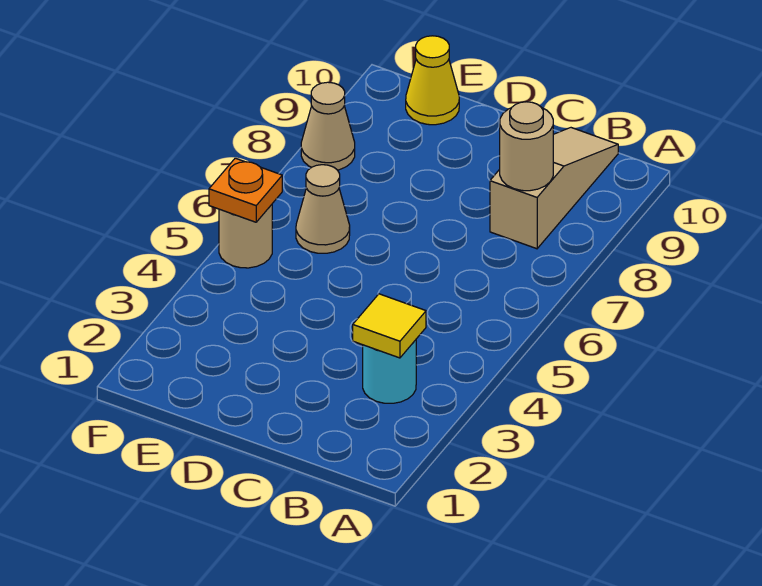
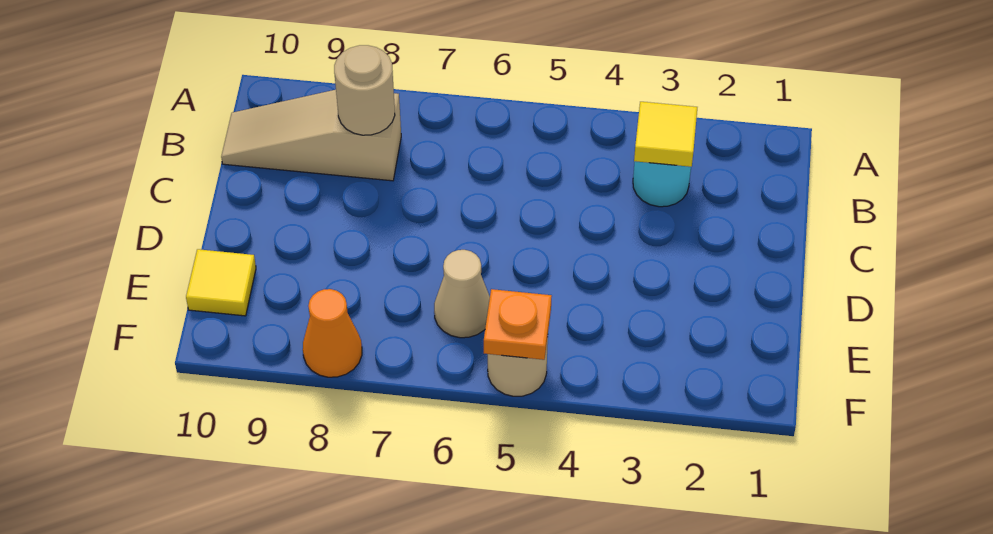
yellow 1x1 cone [406,36,459,125] -> yellow 1x1 tile [186,249,256,316]
tan 1x1 cone [301,82,355,170] -> orange 1x1 cone [303,289,362,377]

